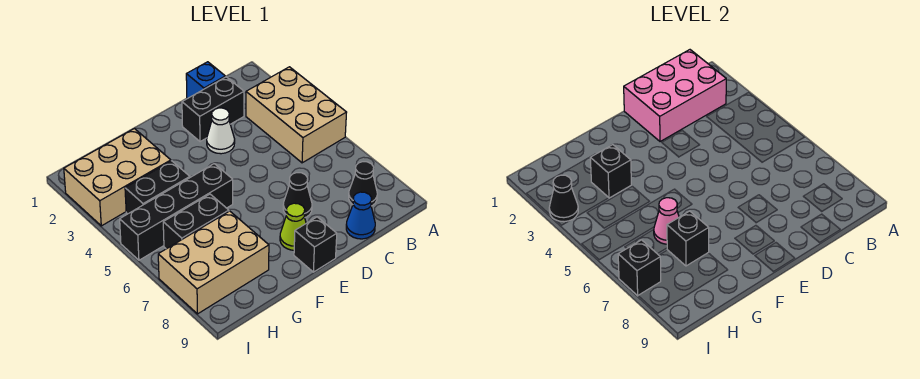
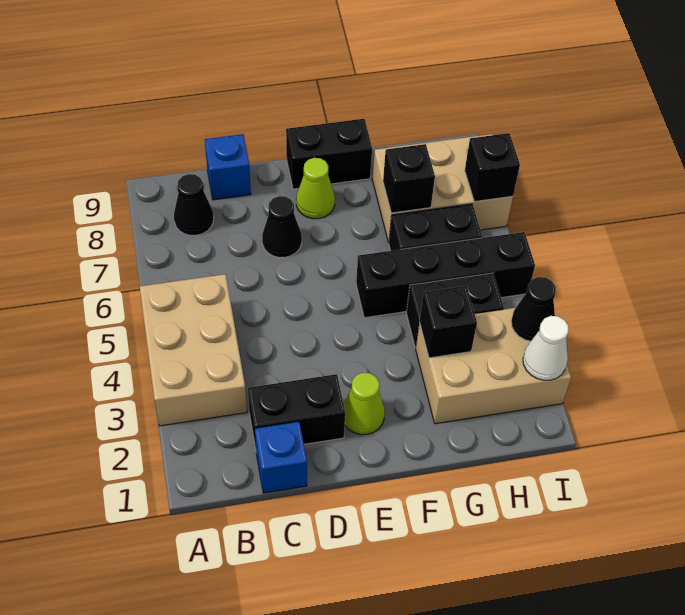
pink 2x3 brick [624,50,726,142] -> none
blue 1x1 cone [346,192,375,239] -> blue 1x1 brick [205,134,251,200]
white 1x1 cone [207,108,235,154] -> white 1x1 cone moved to [523,316,569,380]
none -> lime 1x1 cone [344,373,385,435]
black 1x1 brick [294,217,337,272] -> black 1x2 brick [286,119,372,189]
pink 1x1 cone [654,198,679,244] -> none

